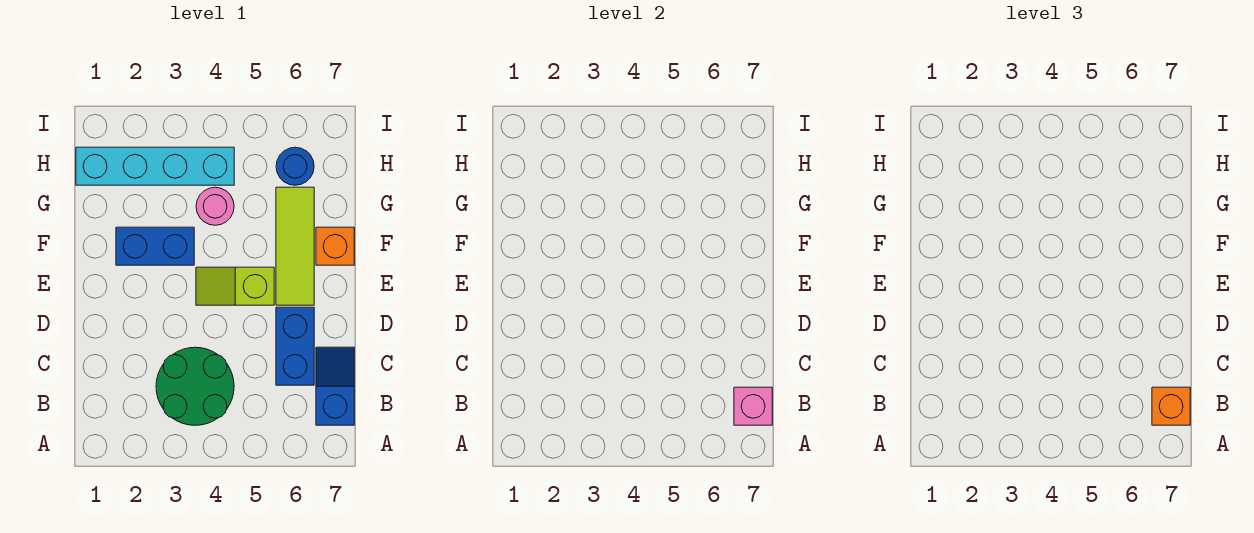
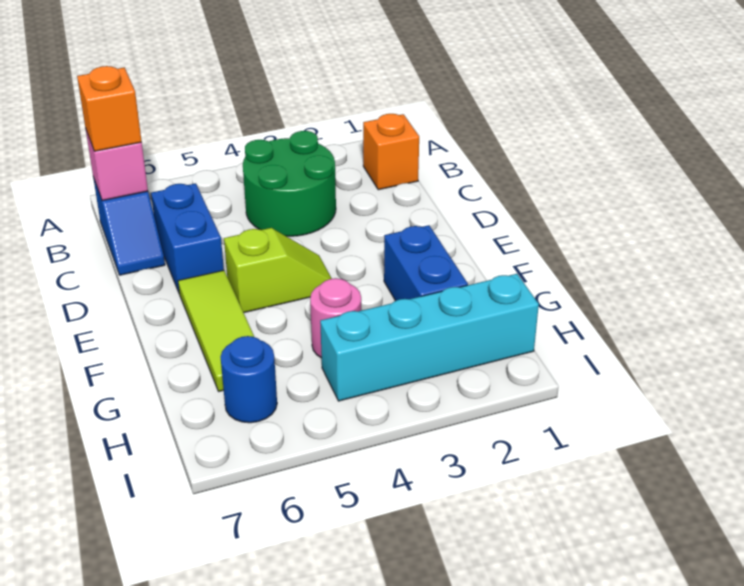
blue 1x2 brick [116,227,194,265] -> blue 1x2 brick turned to [384,225,468,301]
orange 1x1 brick [316,227,354,265] -> orange 1x1 brick moved to [363,114,419,190]

